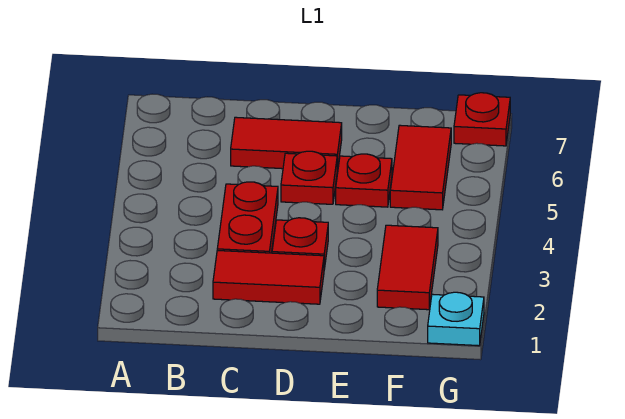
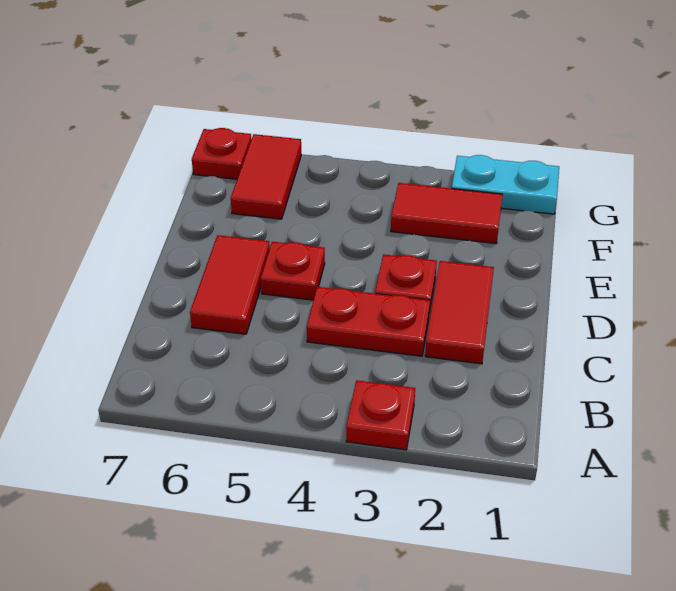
red 1x1 plate [336,154,392,207] -> red 1x1 plate moved to [346,380,415,450]
red 1x2 tile [390,125,451,210] -> red 1x2 tile turned to [231,134,301,219]
cyan 1x1 plate [428,292,484,346] -> cyan 1x2 plate [452,155,559,214]

